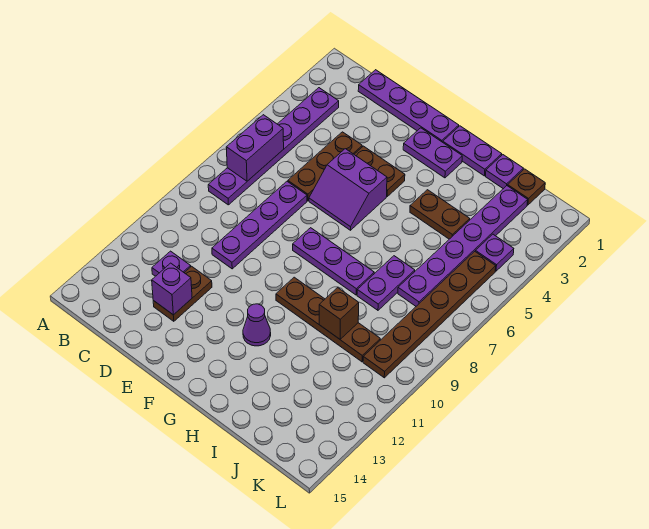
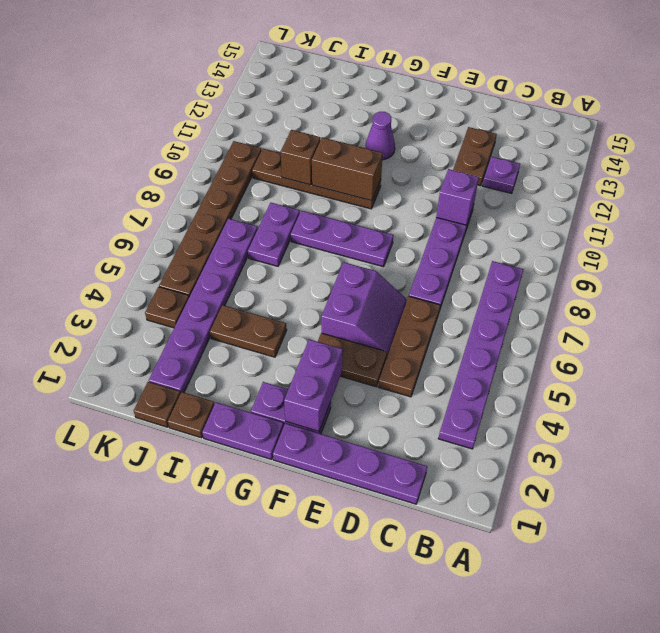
purple 1x2 brick [226,115,284,181] -> purple 1x2 brick moved to [284,339,343,431]
purple 1x1 brick [152,263,192,315] -> purple 1x1 brick moved to [436,169,479,225]
purple 2x2 slope [309,149,387,230] -> purple 2x2 slope turned to [321,262,407,356]
none -> brown 1x2 brick [312,138,383,201]
purple 1x1 plate [486,155,523,189] -> brown 1x1 plate [168,392,215,438]
purple 1x1 plate [475,234,514,271] -> brown 1x1 plate [145,287,189,328]

